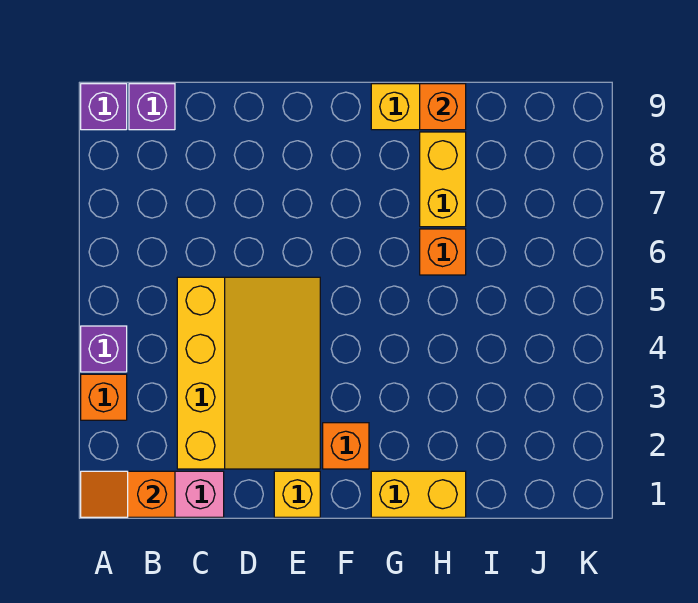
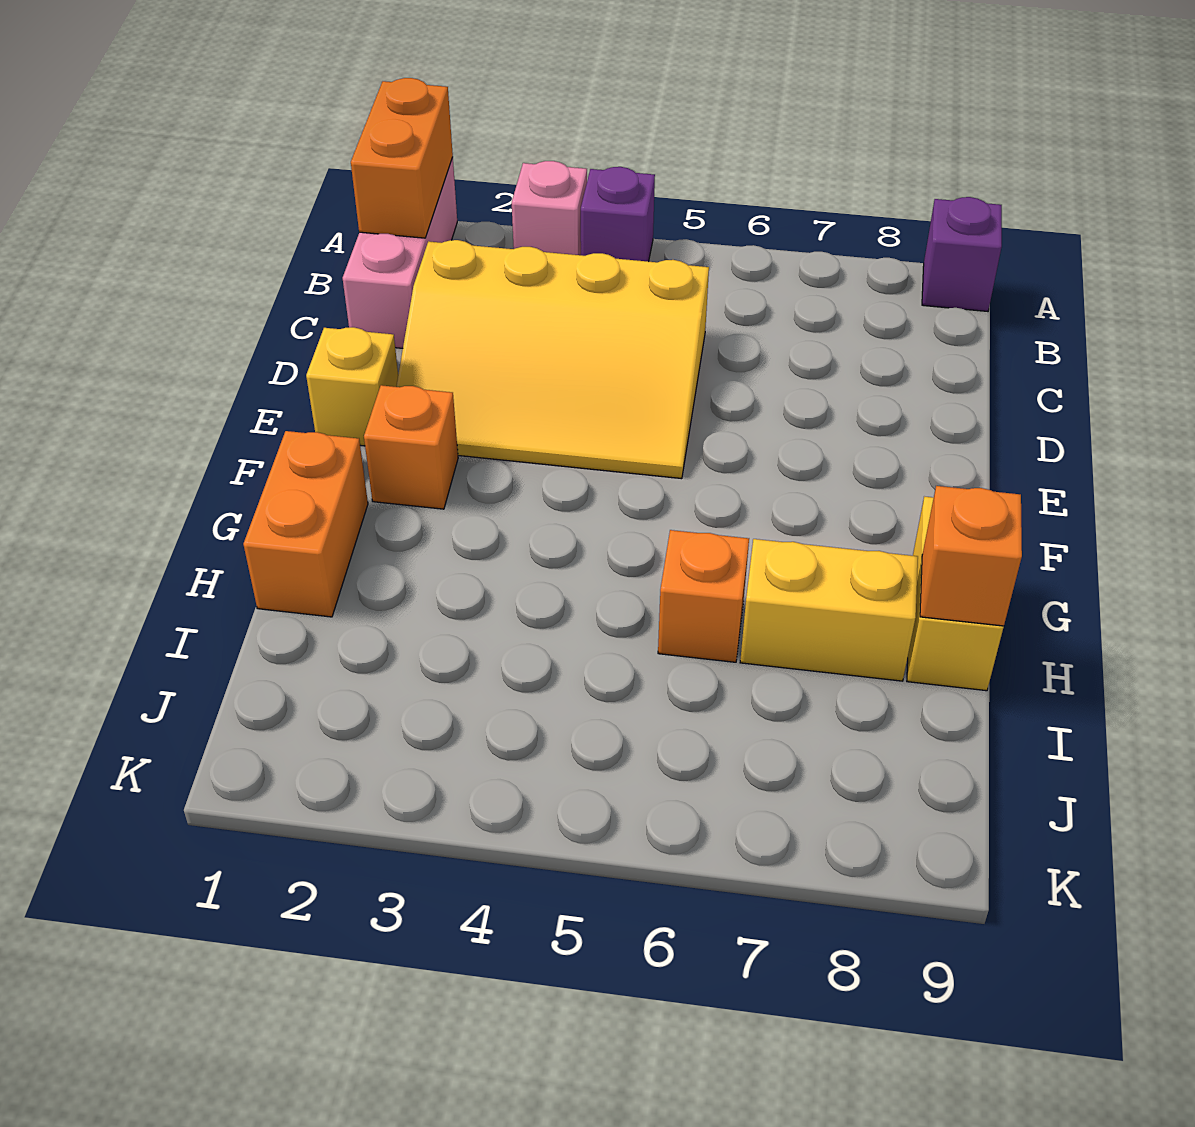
orange 1x2 slope [81,471,175,517] -> orange 1x2 brick [351,78,453,238]
orange 1x1 brick [81,374,127,420] -> pink 1x1 brick [512,161,587,255]
purple 1x1 brick [129,84,175,130] -> none
yellow 1x2 brick [371,471,466,517] -> orange 1x2 brick [243,431,368,617]

